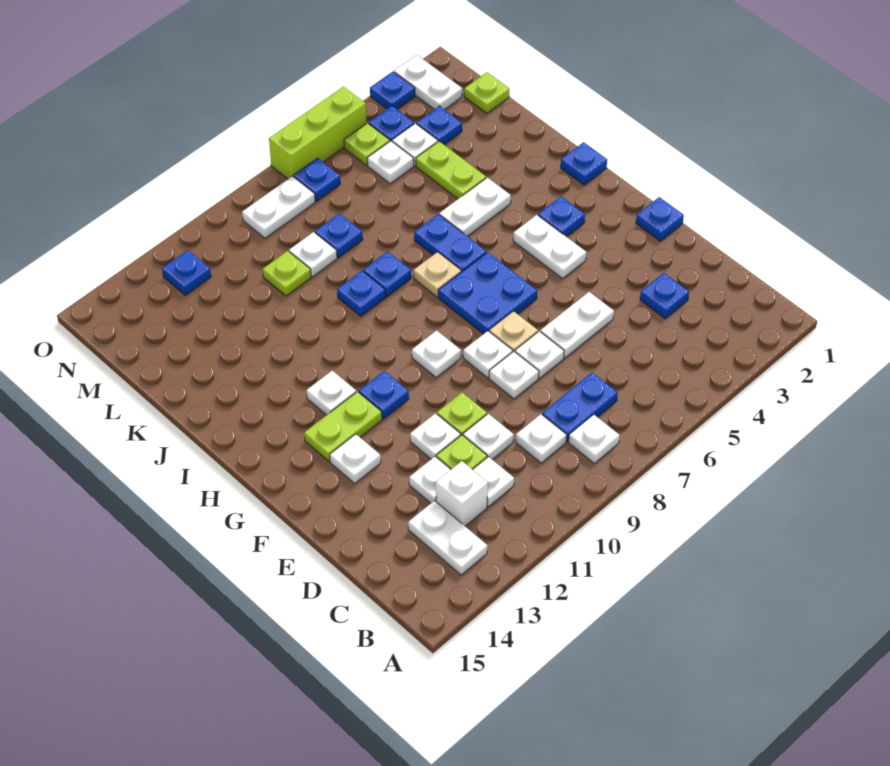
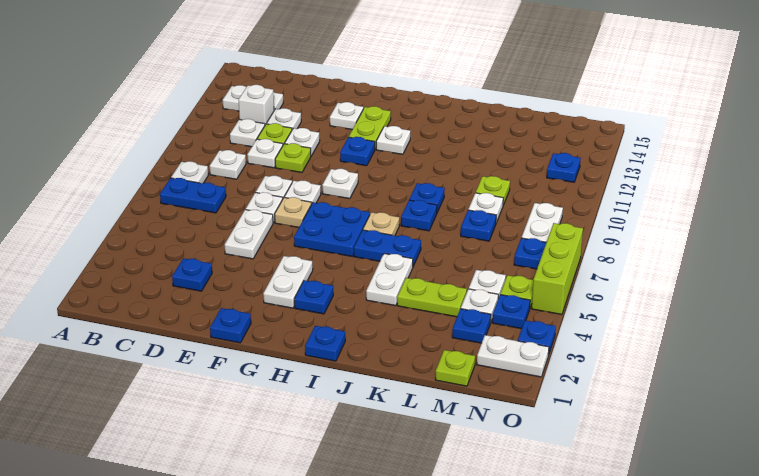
blue 1x2 plate [542,373,618,442] -> blue 1x2 plate turned to [160,178,226,213]
white 1x2 plate [513,215,586,279] -> white 1x2 plate turned to [263,256,313,308]

